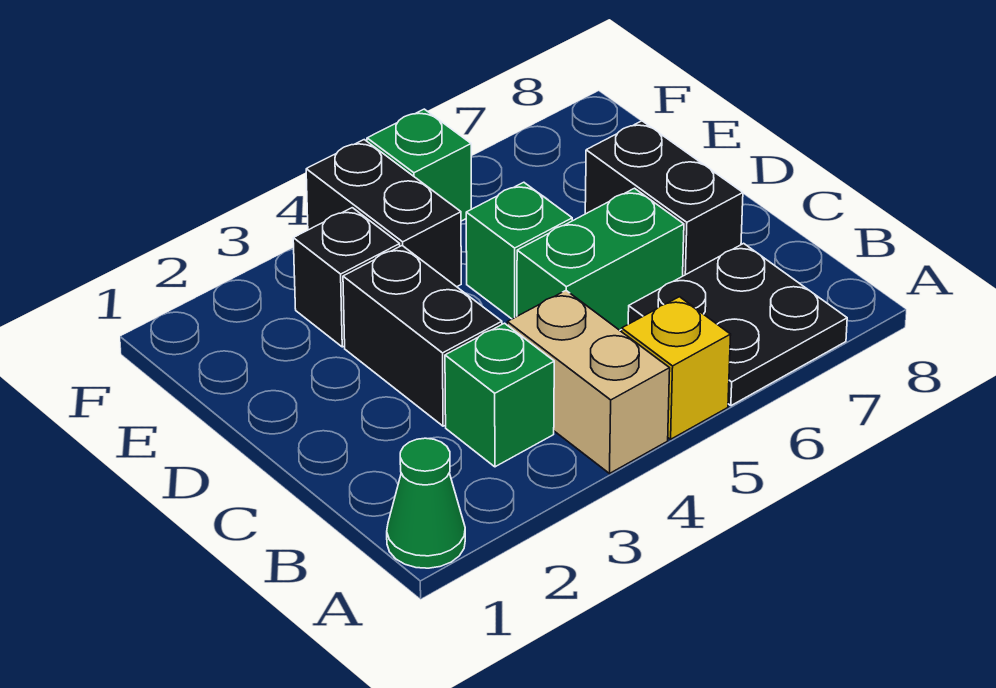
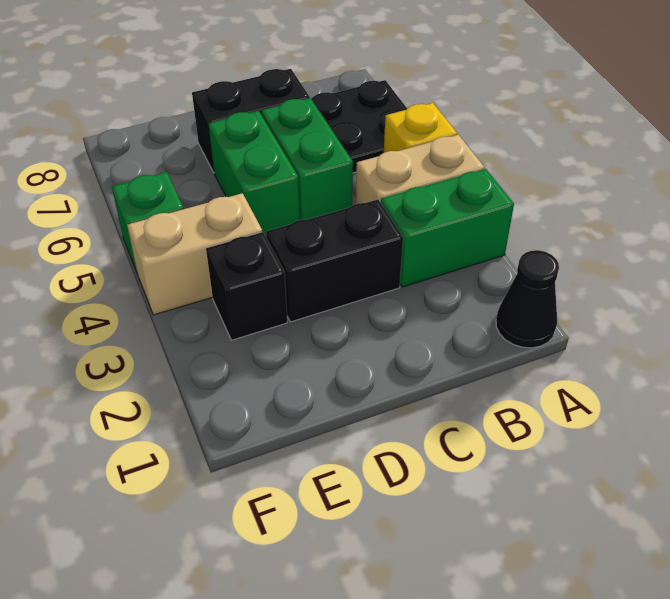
green 1x1 cone [387,438,465,568] -> black 1x1 cone [496,250,559,348]
green 1x1 brick [445,323,554,467] -> green 1x2 brick [381,169,514,287]
green 1x1 brick [466,182,572,319] -> green 1x2 brick [209,111,300,237]
black 1x2 brick [306,140,461,287] -> tan 1x2 brick [127,193,262,315]

